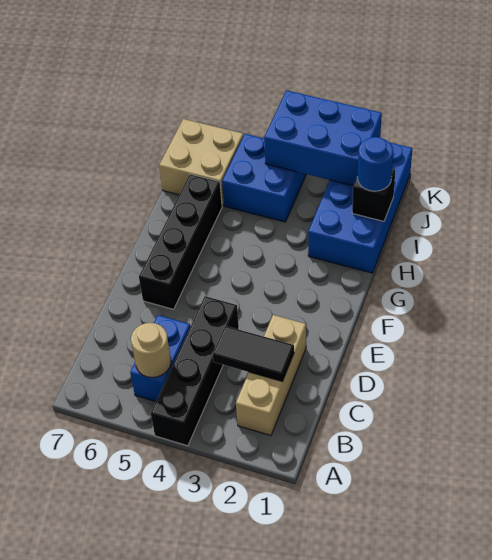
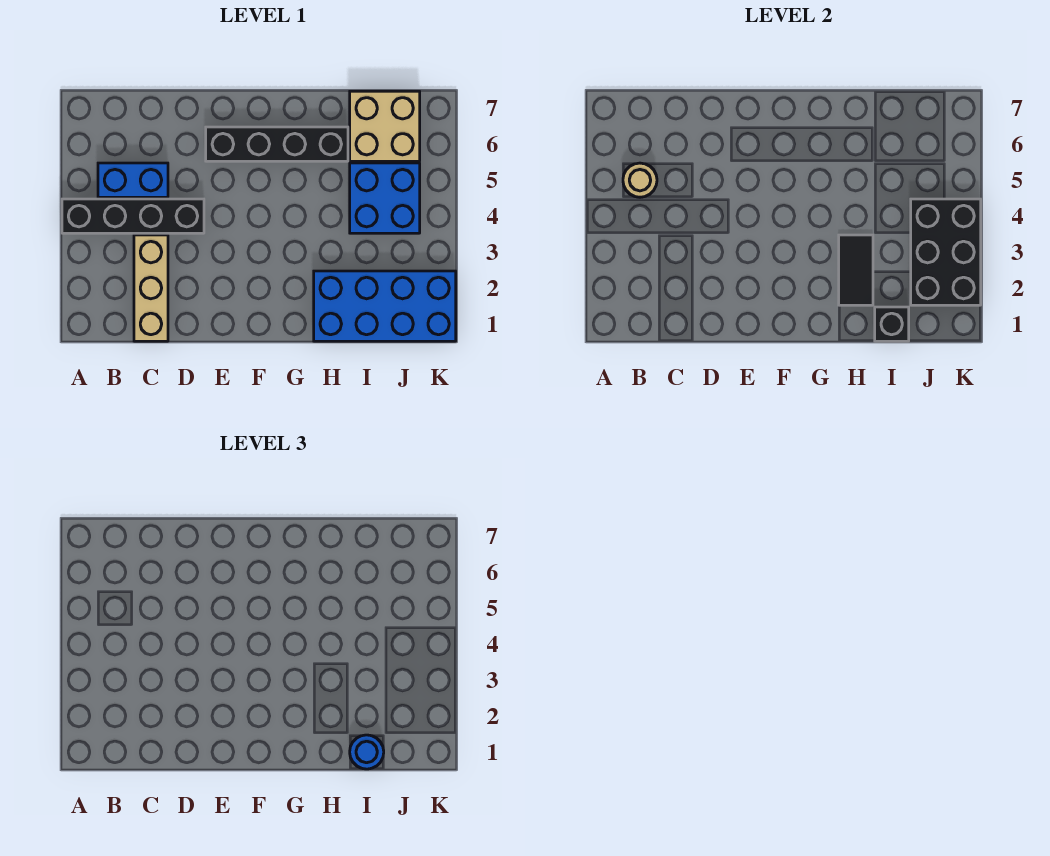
tan 1x3 brick [236,315,306,436] -> tan 1x3 brick turned to [134,235,168,341]
black 1x2 tile [213,326,294,382] -> black 1x2 tile moved to [839,235,873,305]
blue 2x3 brick [264,90,382,186] -> black 2x3 brick [911,199,981,305]

